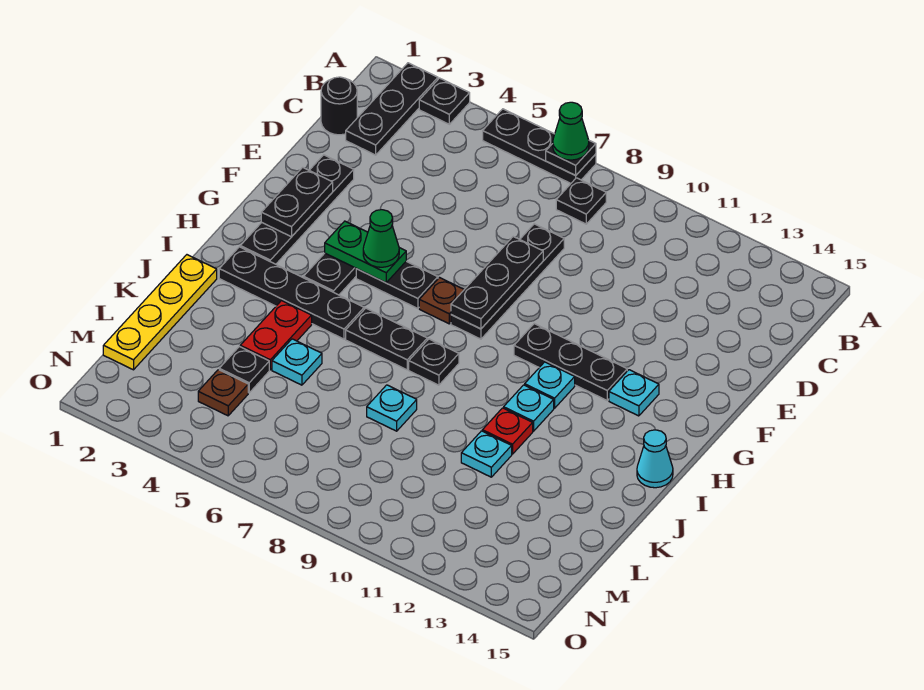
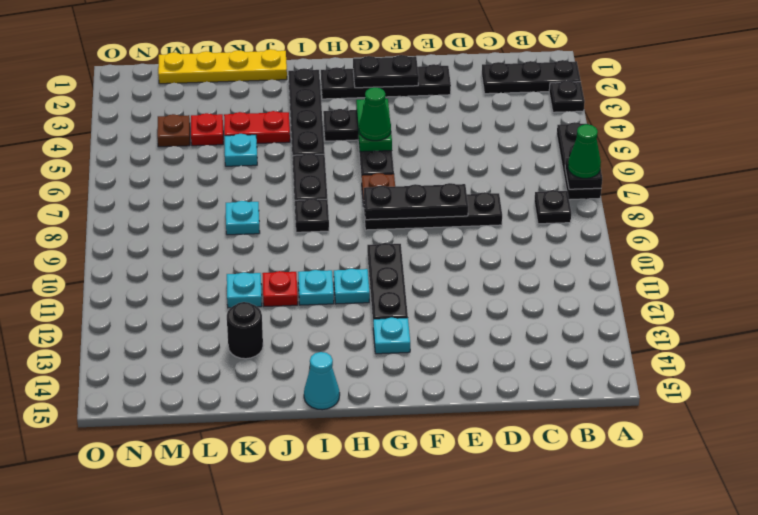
black 1x1 round brick [321,77,357,135] -> black 1x1 round brick moved to [227,302,263,359]
black 1x1 plate [219,347,269,393] -> red 1x1 plate [191,113,223,146]

